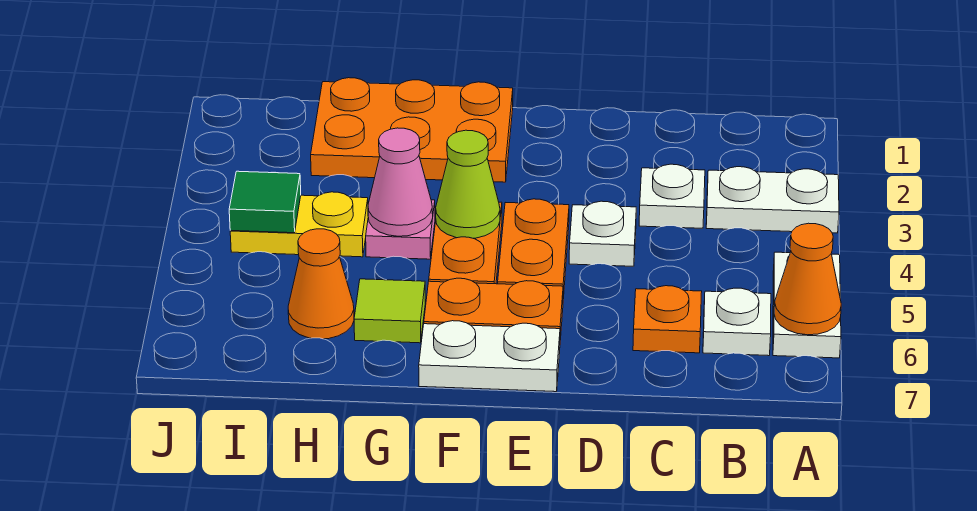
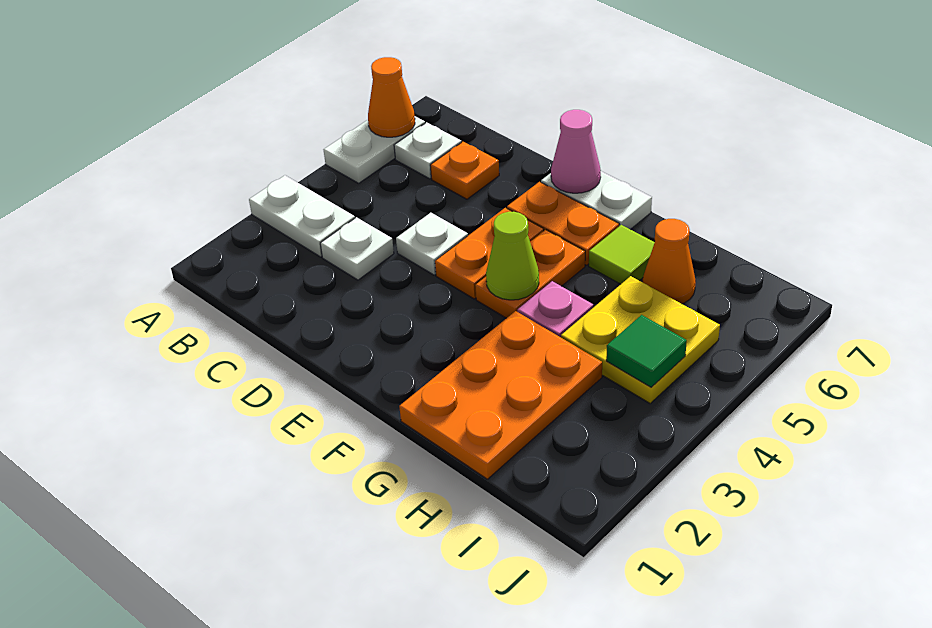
orange 2x3 plate [311,78,513,182] -> orange 2x3 plate turned to [399,311,602,479]
pink 1x1 cone [368,128,433,236] -> pink 1x1 cone moved to [551,110,601,193]
yellow 1x2 plate [230,192,368,257] -> yellow 2x2 plate [561,276,720,403]

